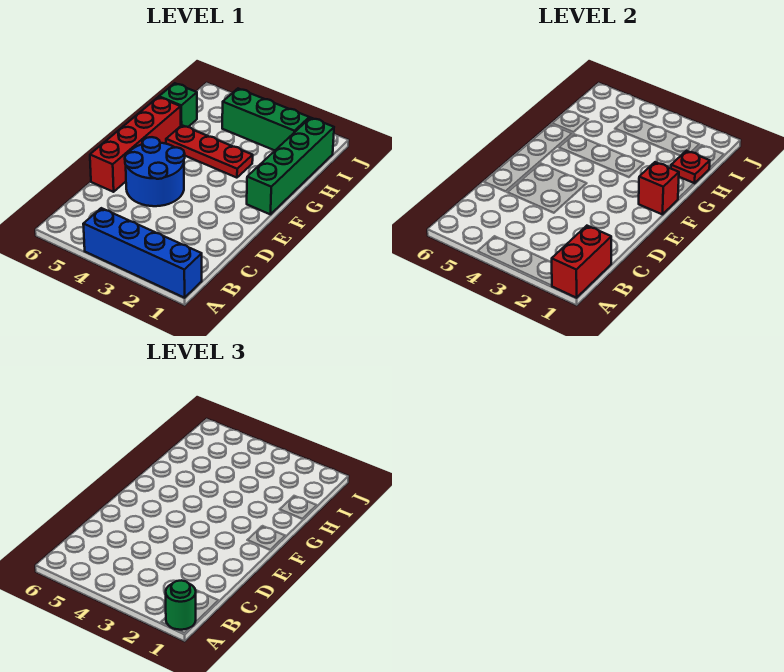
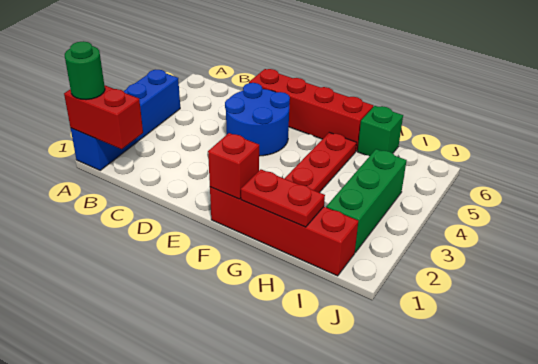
green 1x4 brick [247,118,334,214] -> red 1x4 brick [210,187,358,276]
red 1x1 plate [671,151,710,183] -> red 1x2 plate [241,169,325,227]

